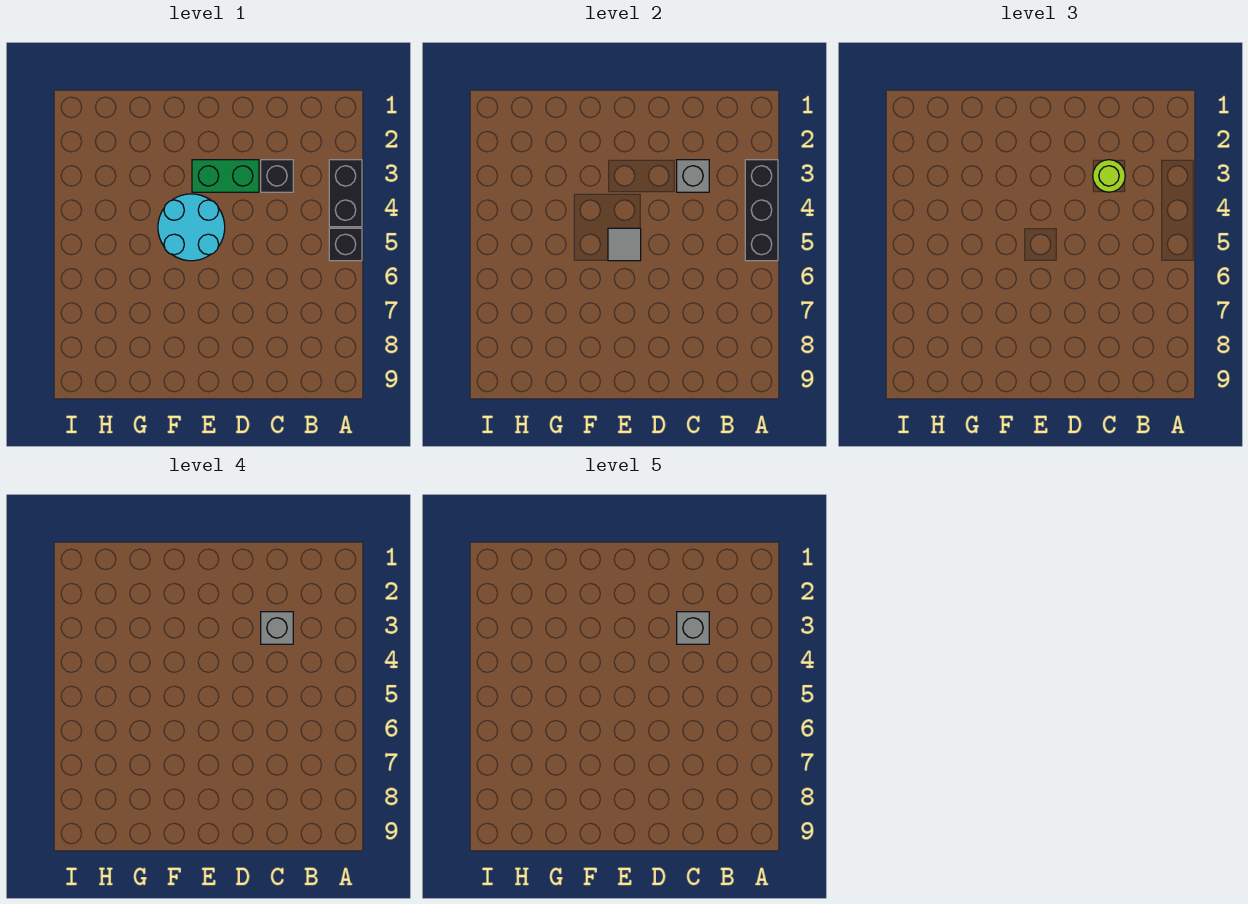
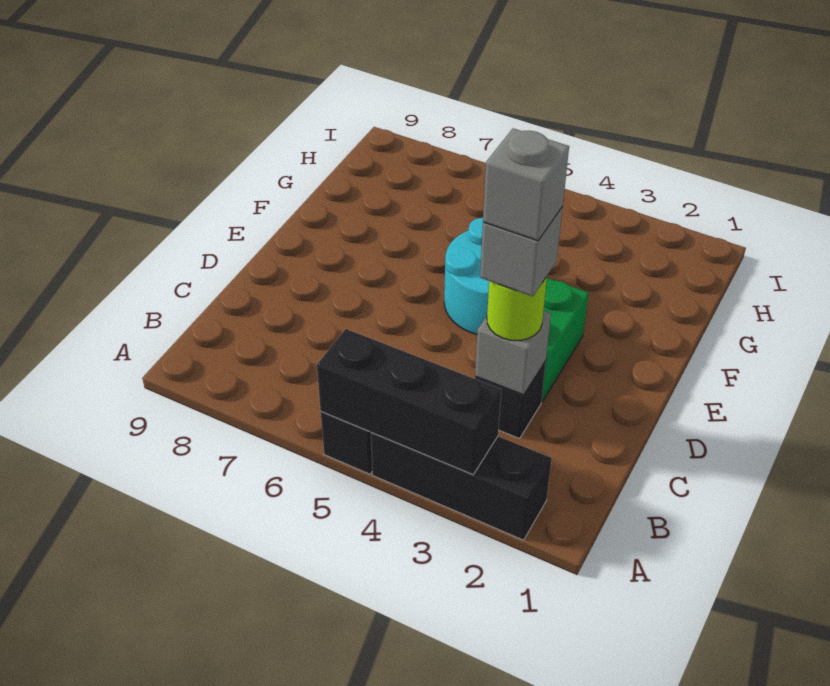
black 1x2 brick [329,160,362,227] -> black 1x3 brick [371,432,552,540]
grey 1x1 tile [608,228,641,261] -> none

